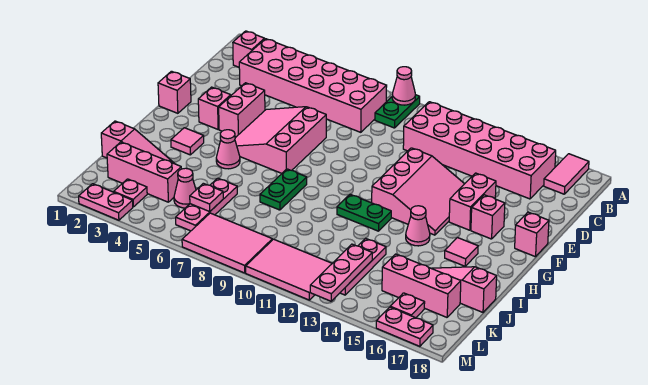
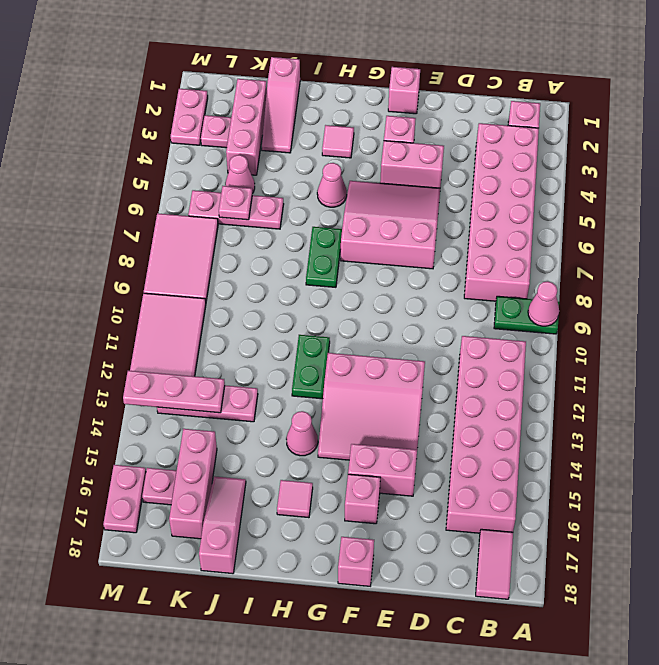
pink 1x2 tile [544,154,589,194] -> pink 1x2 tile turned to [476,529,513,599]
green 1x2 plate [260,169,307,210] -> green 1x2 plate turned to [306,227,342,287]

